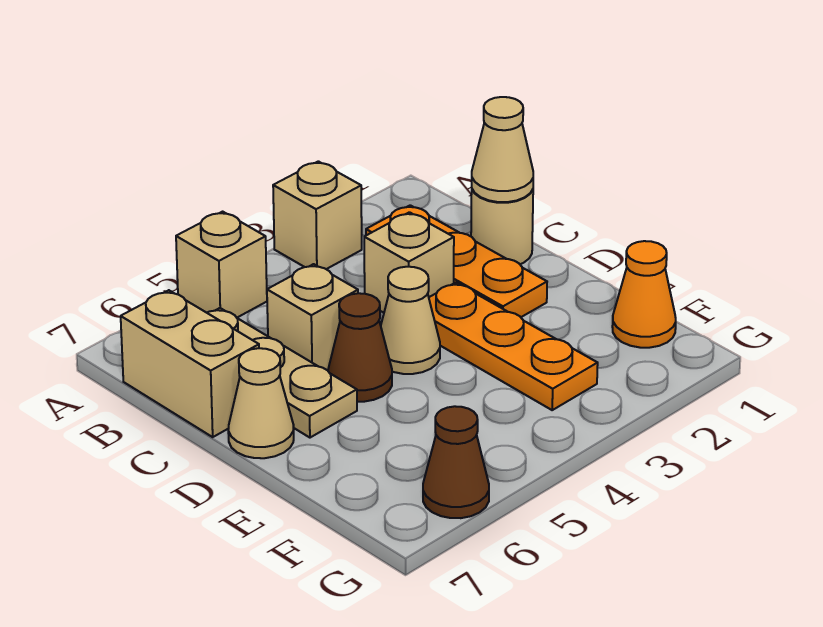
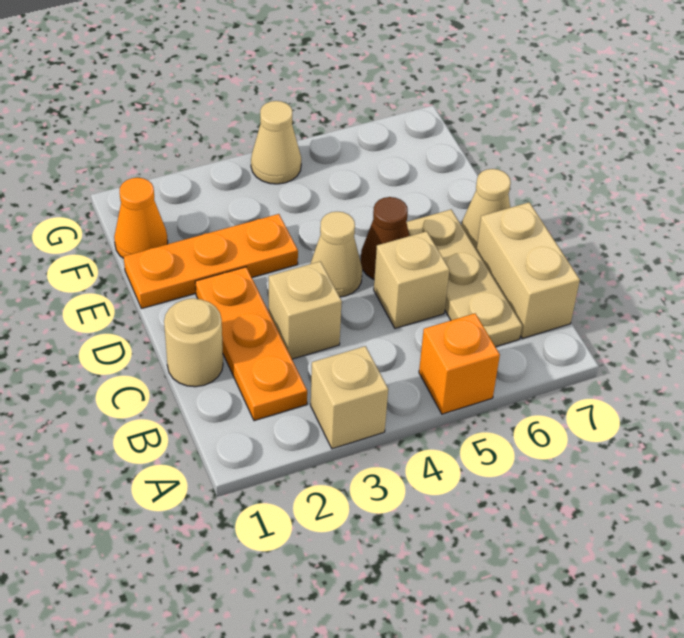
tan 1x1 brick [176,212,267,318] -> orange 1x1 brick [419,313,500,414]
tan 1x1 cone [472,97,533,202] -> tan 1x1 cone moved to [251,101,301,184]
orange 1x3 plate [429,283,598,410] -> orange 1x3 plate turned to [124,214,298,309]
brown 1x1 cone [423,406,489,518] -> none

